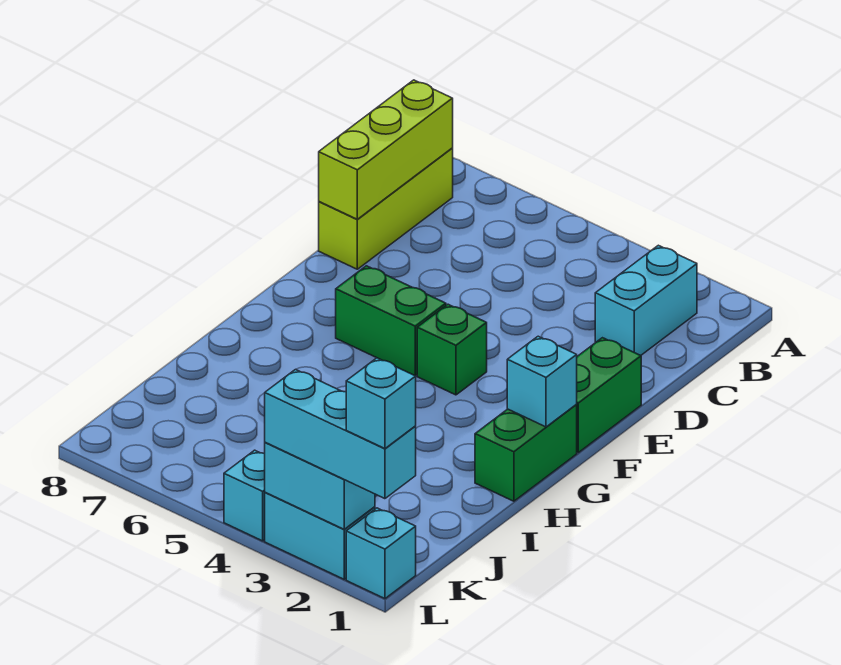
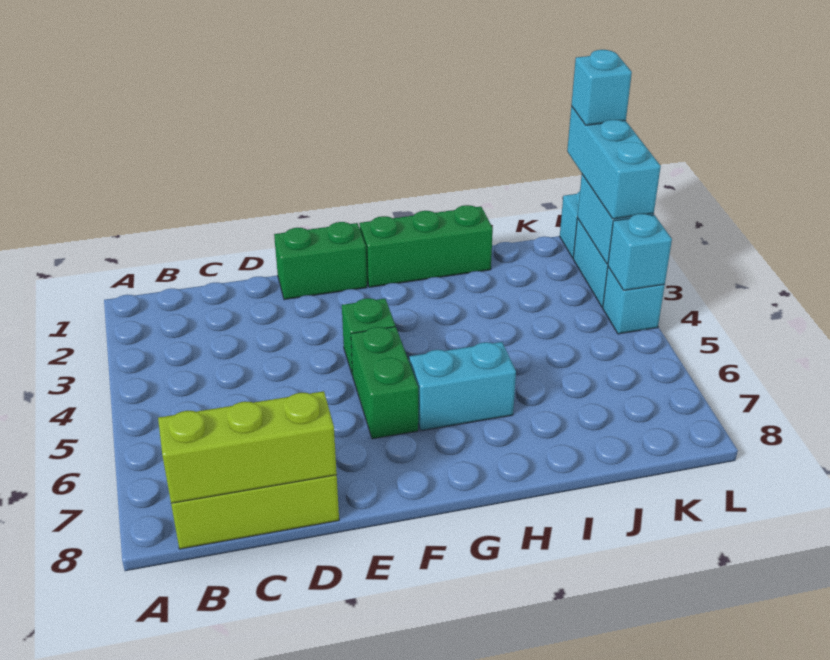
cyan 1x2 brick [595,245,697,355] -> cyan 1x2 brick moved to [409,342,516,431]
green 1x2 brick [475,404,577,501] -> green 1x3 brick [359,205,493,287]
cyan 1x1 brick [507,336,577,427] -> cyan 1x1 brick moved to [608,214,672,290]

